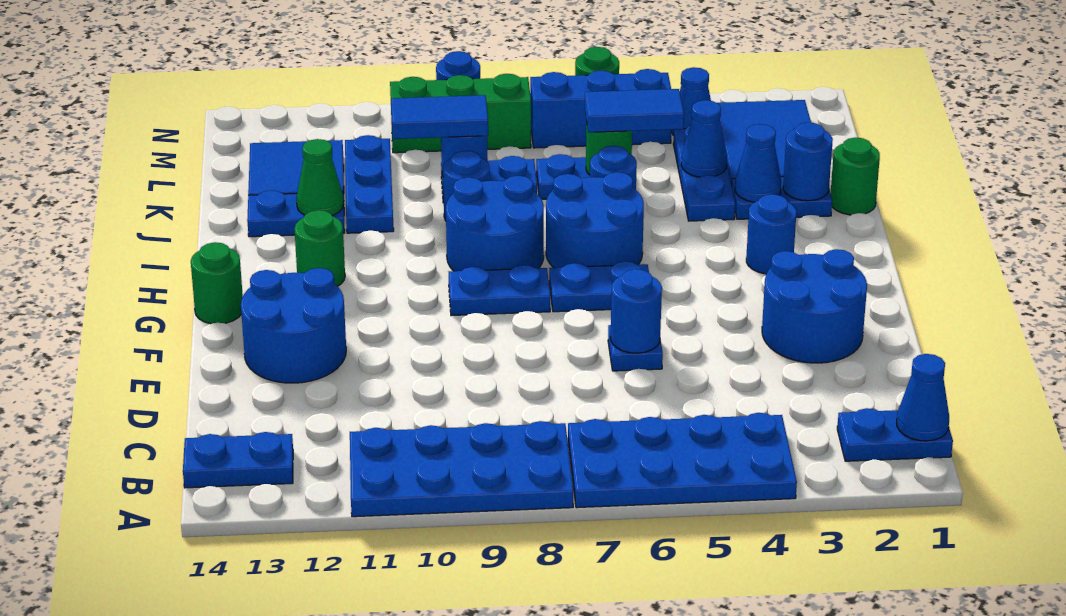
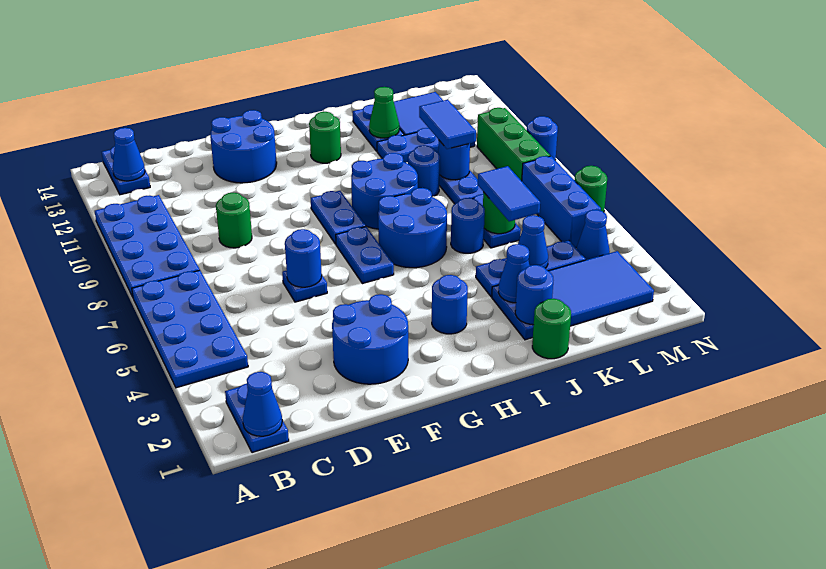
none -> blue 1x1 cone [113,128,145,181]
green 1x1 round brick [191,242,243,324] -> green 1x1 round brick moved to [216,193,252,248]

